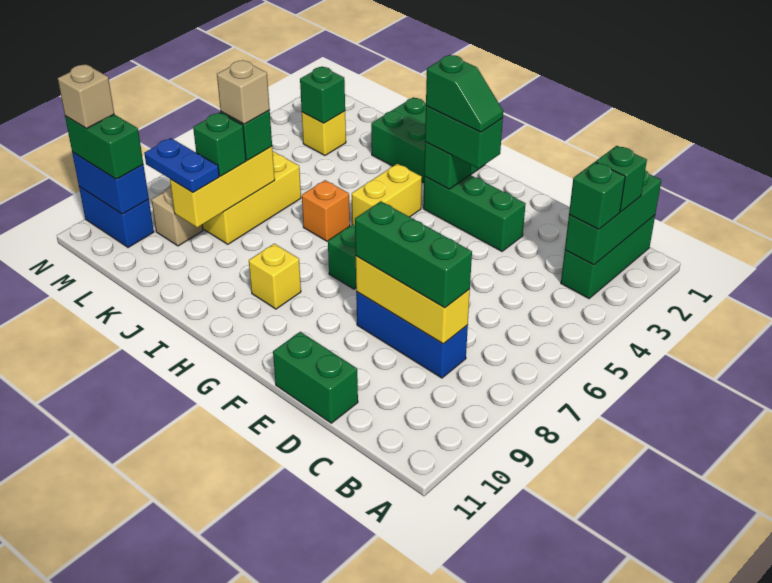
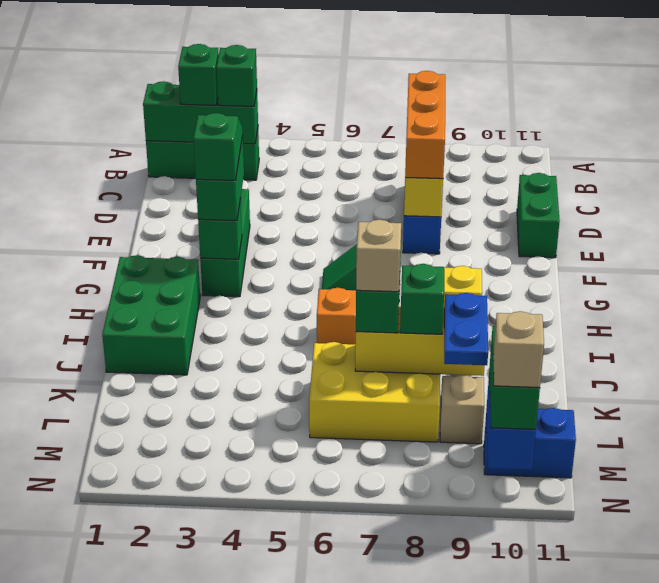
green 1x3 brick [355,201,472,308] -> orange 1x3 brick [405,71,445,179]
yellow 1x2 brick [352,164,422,226] -> none
yellow 1x1 brick [302,111,346,155] -> none
green 1x1 brick [300,67,345,123] -> none
blue 1x2 brick [79,187,154,248] -> blue 1x2 brick turned to [484,408,576,478]

